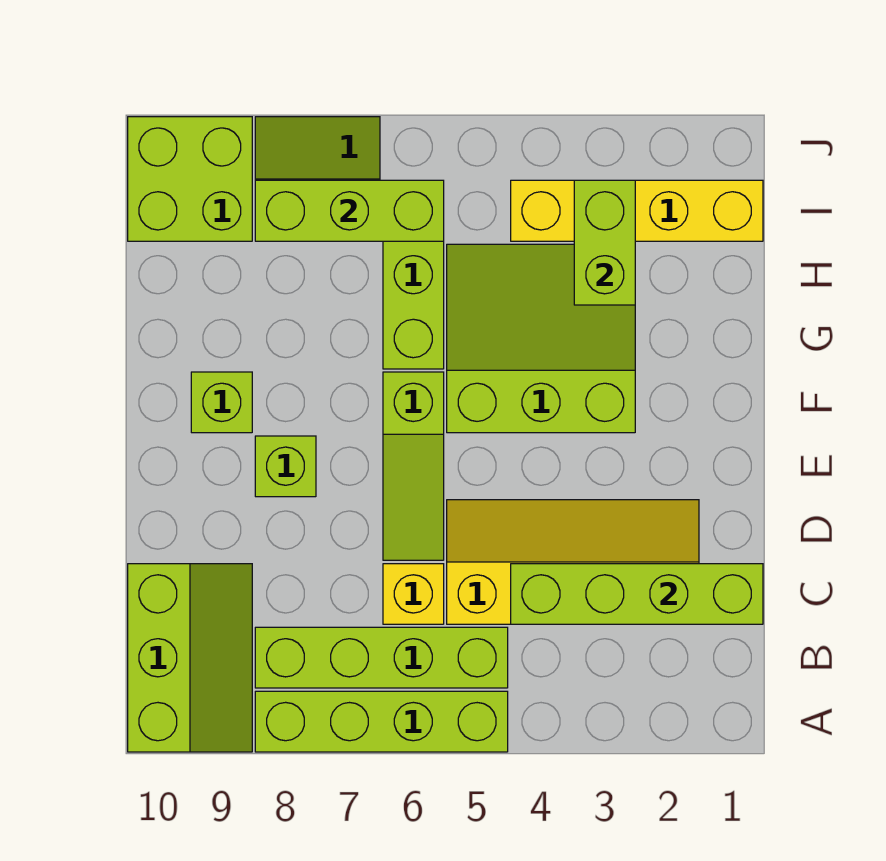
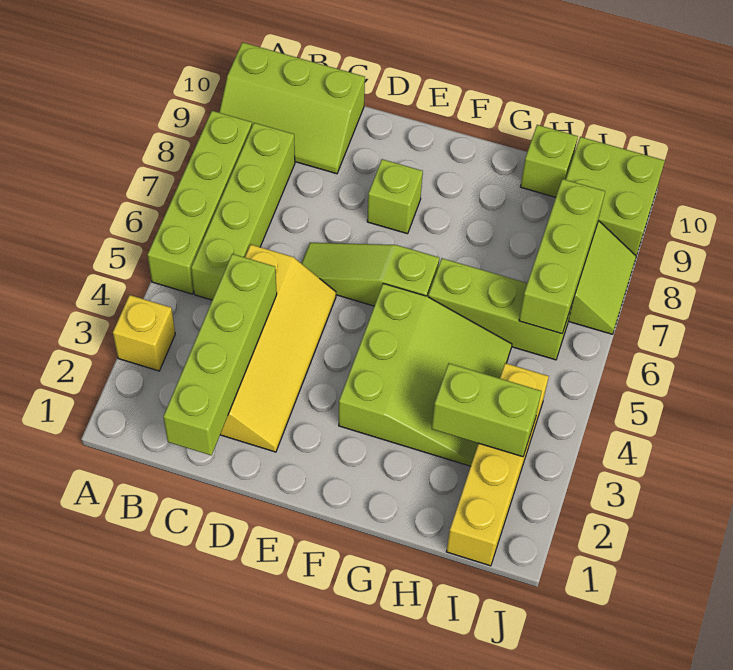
yellow 1x1 brick [383,564,444,624] -> yellow 1x1 brick moved to [113,295,175,371]
lime 1x1 brick [191,372,252,433] -> lime 1x1 brick moved to [521,125,578,197]

